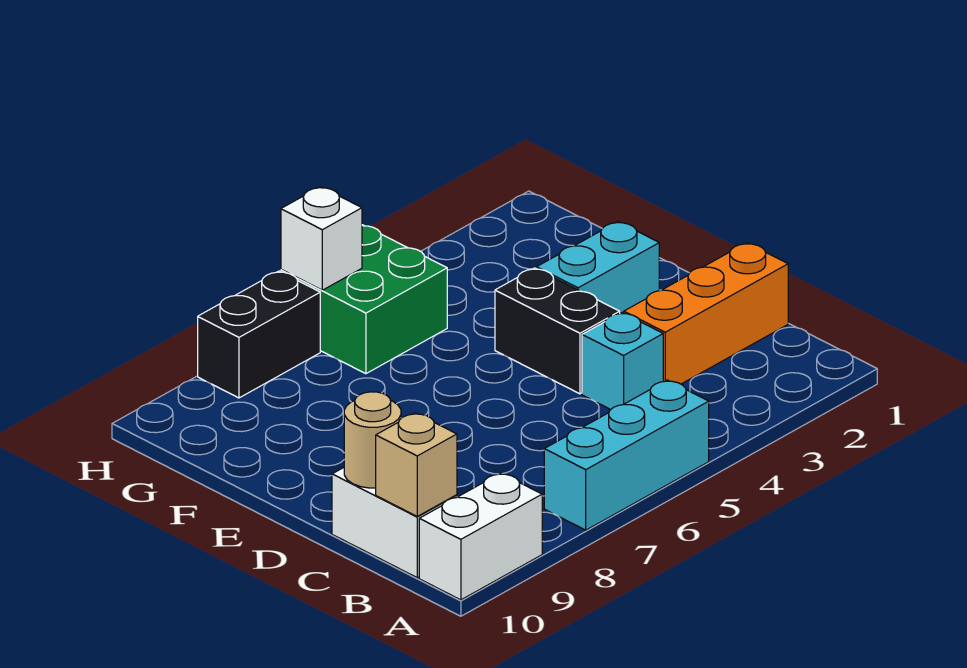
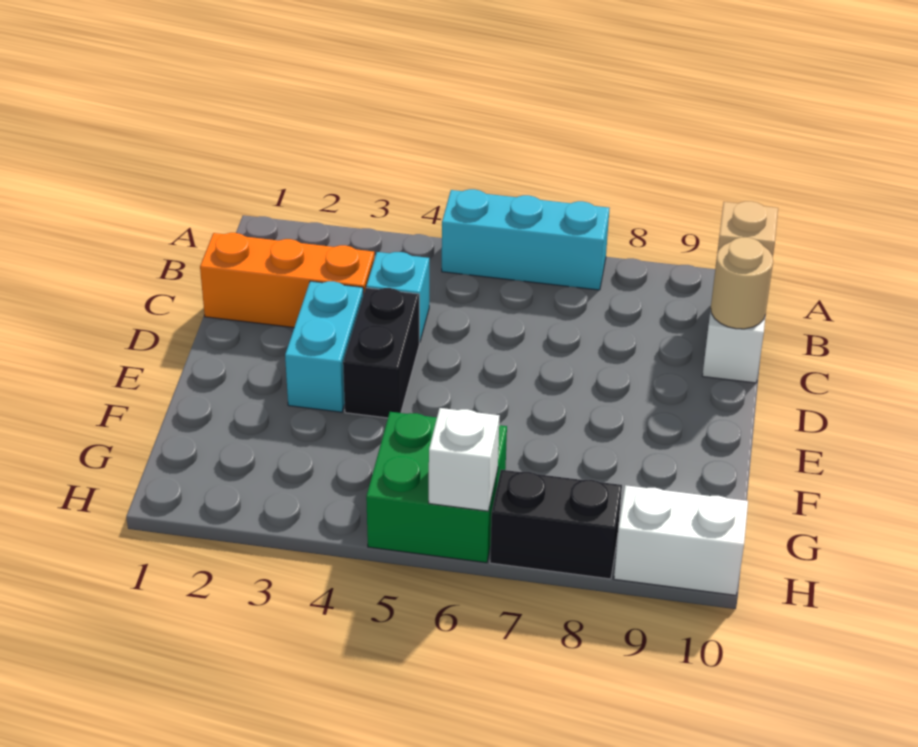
white 1x2 brick [419,473,542,600] -> white 1x2 brick moved to [614,485,748,595]
cyan 1x2 brick [537,222,659,313] -> cyan 1x2 brick turned to [285,281,363,412]

